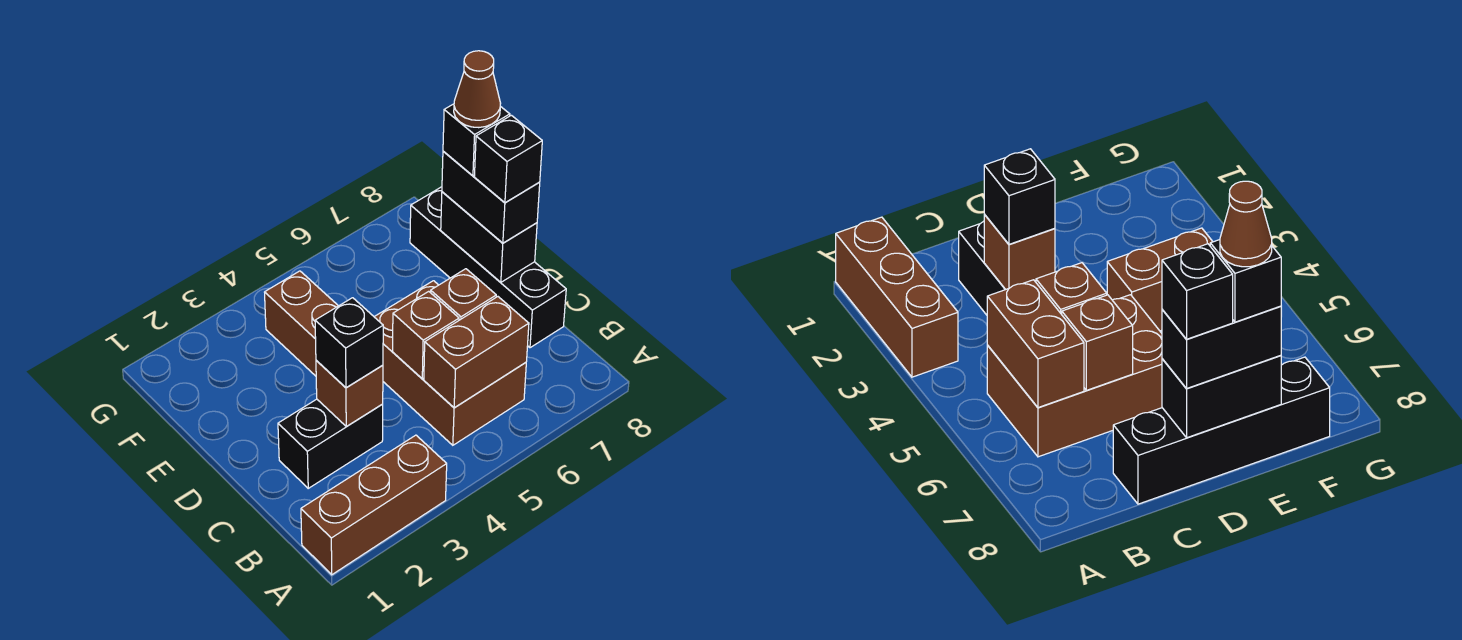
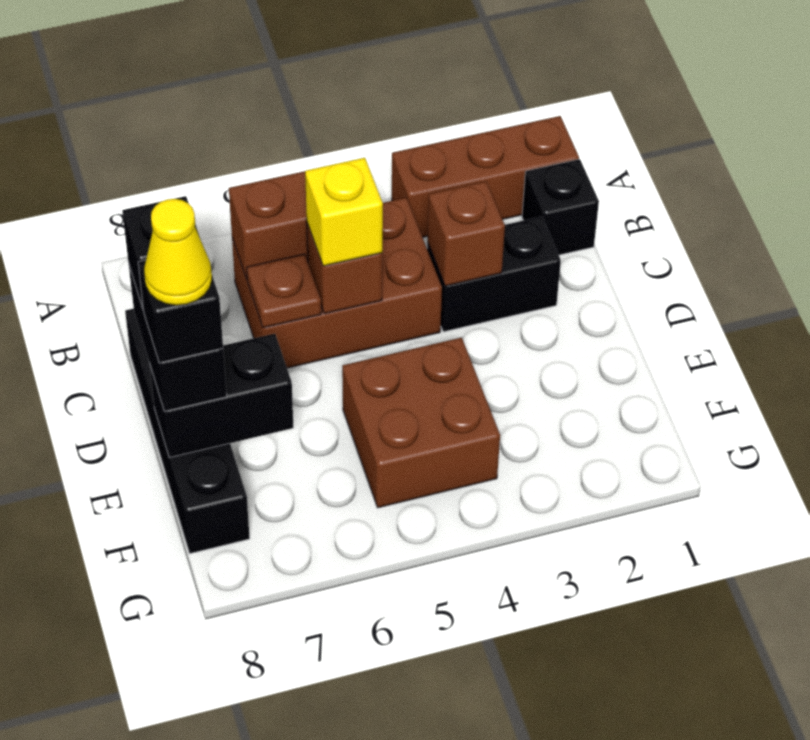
brown 2x3 brick [375,281,526,445] -> brown 2x3 brick turned to [232,198,442,368]
black 1x1 brick [315,298,383,388] -> black 1x1 brick moved to [522,159,599,255]
none -> yellow 1x1 brick [305,158,383,266]
brown 1x1 brick [431,269,496,320] -> brown 1x1 plate [247,254,321,328]
black 1x2 brick [441,192,537,282] -> black 1x2 brick turned to [150,334,294,457]
brown 1x2 brick [265,271,338,376] -> brown 2x2 brick [342,338,500,508]
brown 1x1 cone [454,51,501,128] -> yellow 1x1 cone [144,199,212,305]

